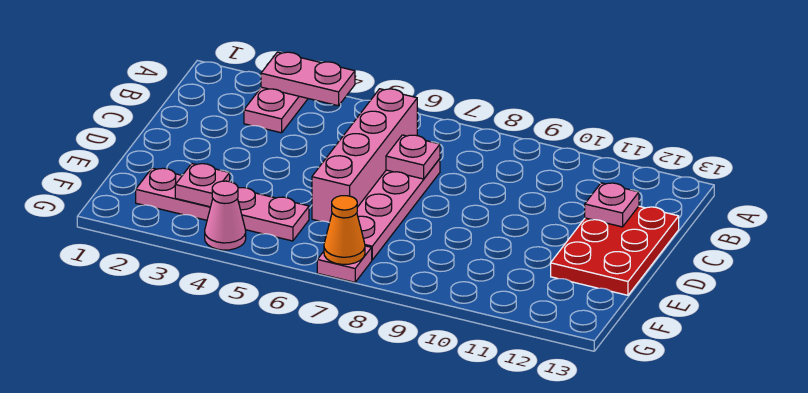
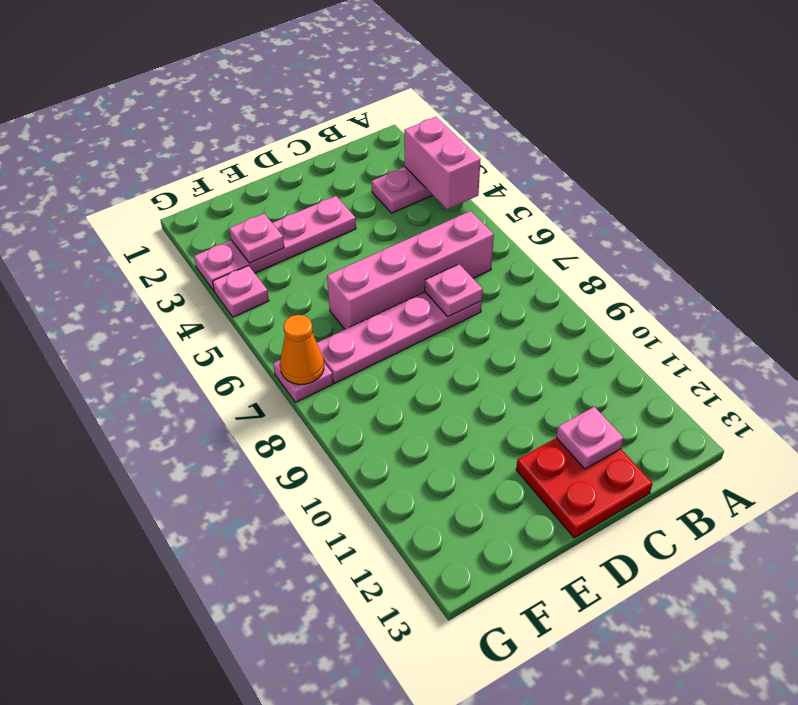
pink 1x2 plate [261,52,355,106] -> pink 1x2 brick [404,117,481,209]
red 2x3 plate [551,206,679,295] -> red 2x2 plate [516,438,653,538]
pink 1x4 plate [136,168,309,241] -> pink 1x4 plate turned to [194,196,356,291]
pink 1x1 cone [205,181,246,250] -> pink 1x1 plate [213,266,269,317]

